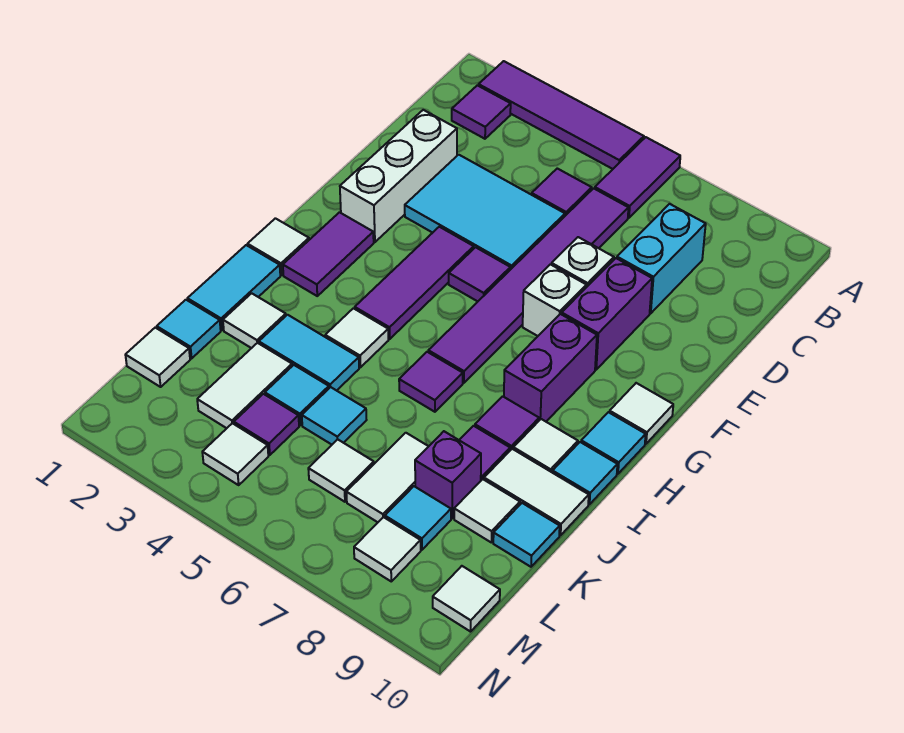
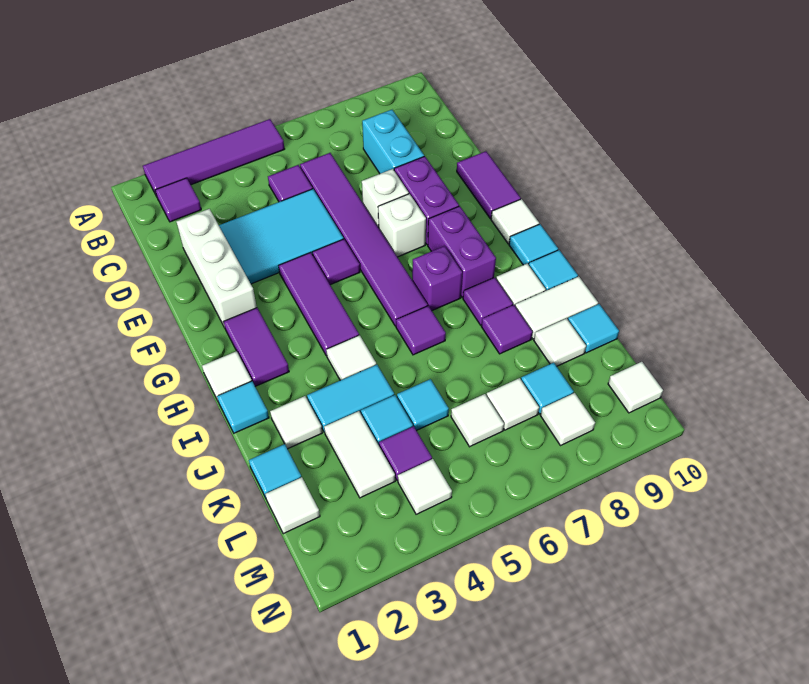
purple 1x2 tile [595,137,680,218] -> purple 1x2 tile moved to [457,151,521,219]
cyan 1x2 tile [187,245,280,330] -> cyan 1x1 tile [217,381,269,433]
white 1x2 tile [346,433,429,522] -> white 1x1 tile [486,378,539,430]
purple 1x1 brick [415,431,481,518] -> purple 1x1 brick moved to [412,246,462,310]

